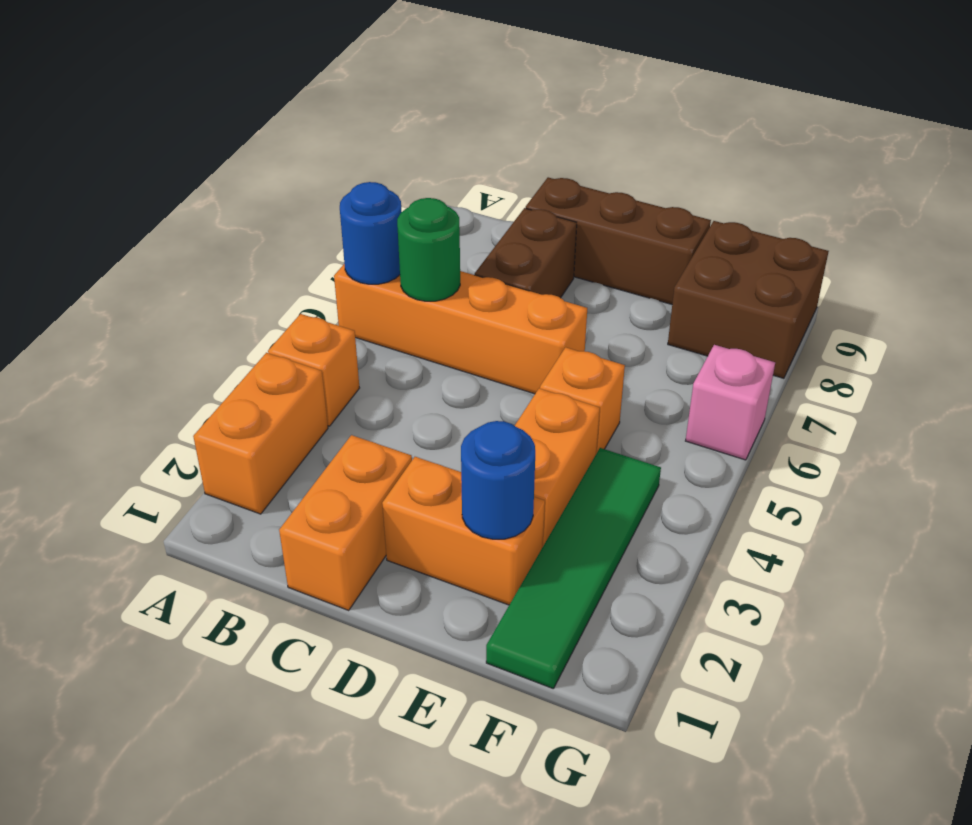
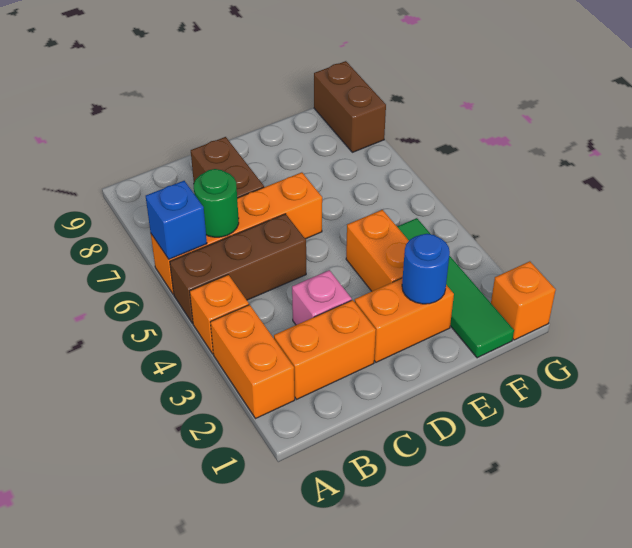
blue 1x1 round brick [340,182,401,284] -> blue 1x1 brick [146,181,207,259]
orange 1x2 brick [279,435,412,610] -> orange 1x2 brick turned to [274,300,376,399]
brown 1x3 brick [526,177,711,304] -> brown 1x3 brick moved to [170,214,306,324]
orange 1x1 brick [540,347,625,453] -> orange 1x1 brick moved to [491,261,556,340]
brown 2x2 brick [668,221,829,378] -> brown 1x2 brick [314,61,386,152]
pink 1x1 brick [686,345,775,460] -> pink 1x1 brick moved to [292,270,352,325]

